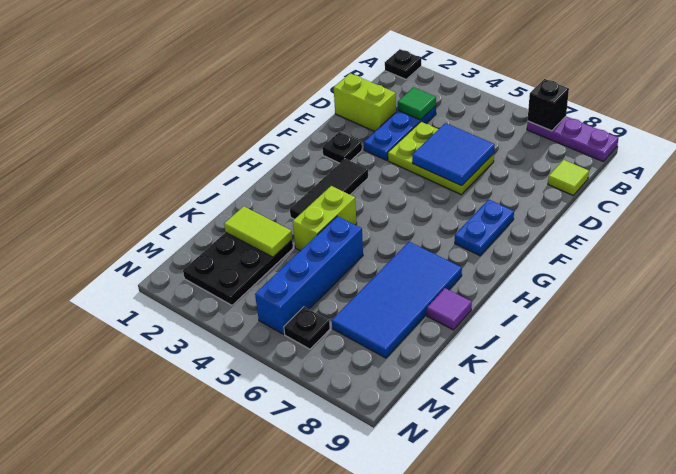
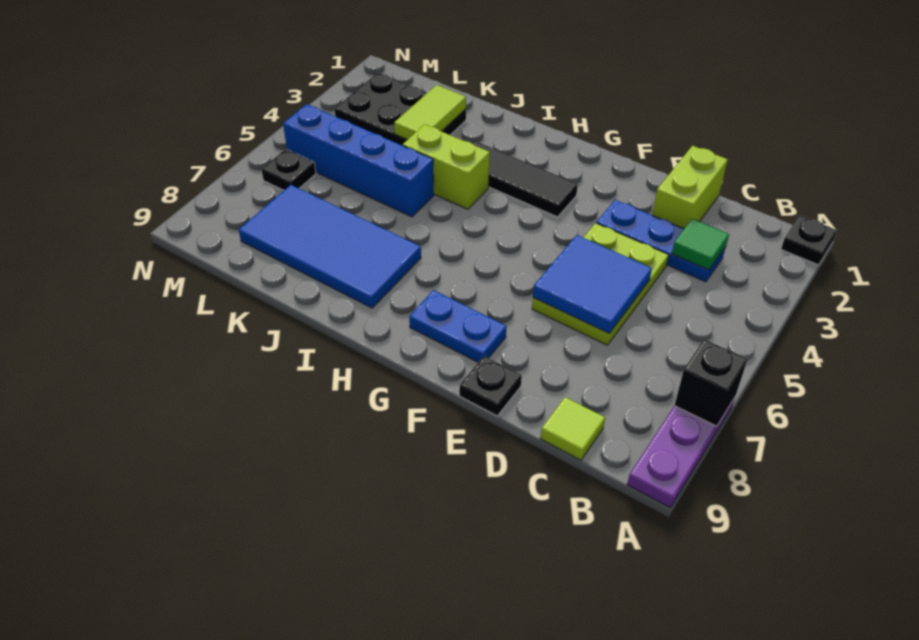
black 1x1 plate [322,132,362,163] -> black 1x1 plate moved to [459,356,522,416]
purple 1x1 tile [427,288,472,330] -> none

